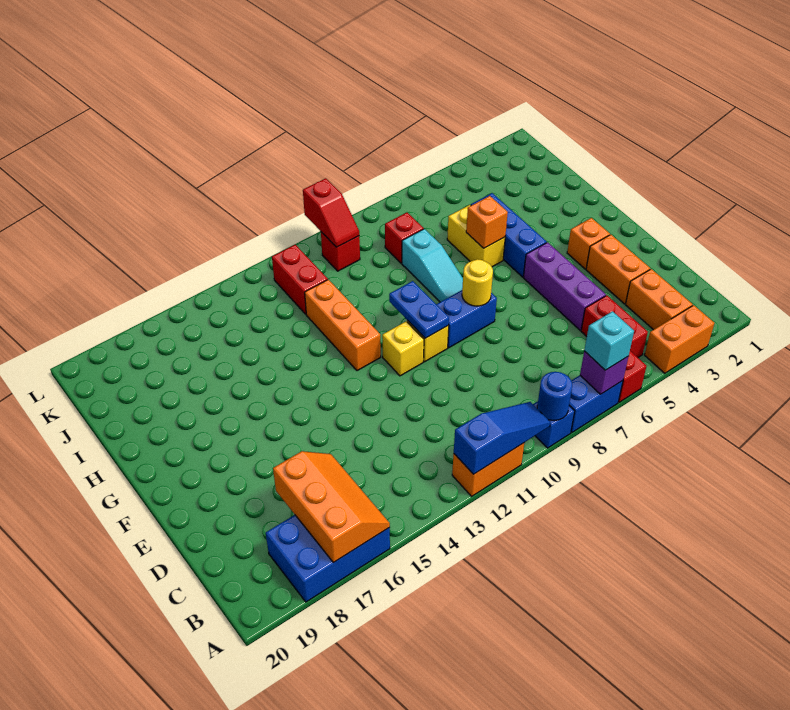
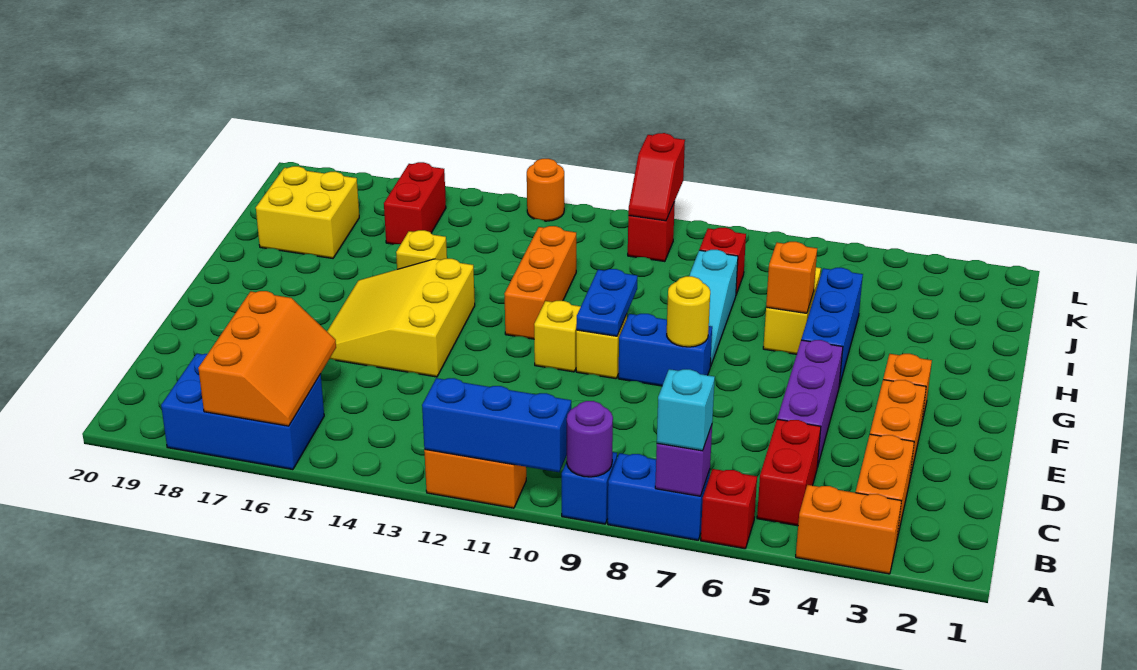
blue 1x1 round brick [537,372,572,420] -> purple 1x1 round brick [567,401,613,477]
blue 1x3 slope [454,402,550,474] -> blue 1x3 brick [422,378,571,472]
none -> yellow 3x3 slope [327,259,475,377]
none -> yellow 1x1 brick [396,230,447,269]
none -> yellow 2x2 brick [256,166,359,258]
red 1x2 brick [272,245,328,314] -> red 1x2 brick moved to [384,162,446,244]
none -> orange 1x1 round brick [527,159,564,221]

